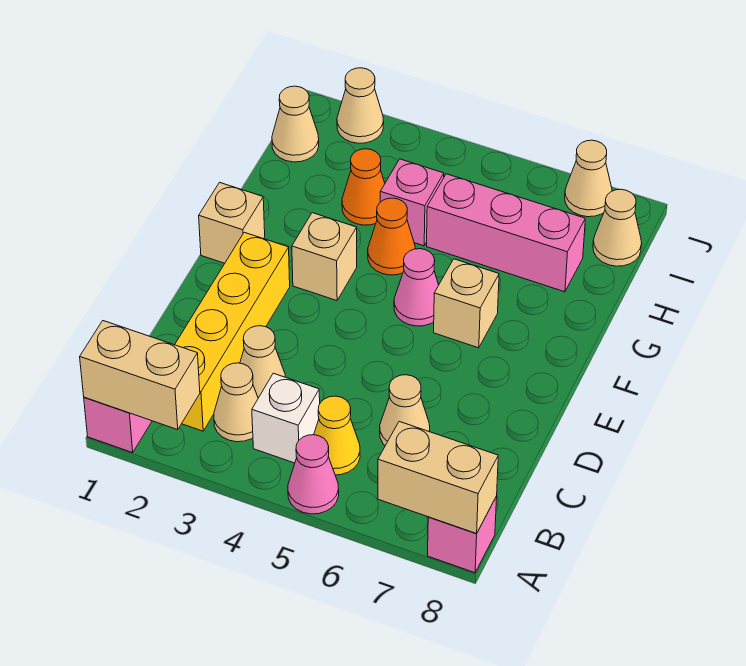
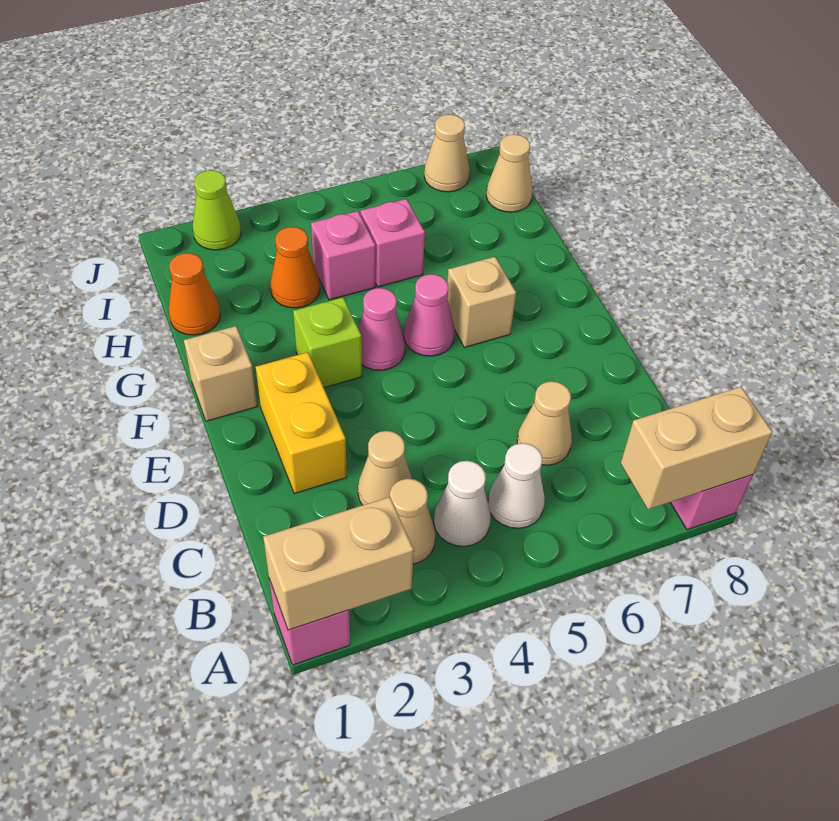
pink 1x1 cone [288,435,339,514] -> pink 1x1 cone moved to [358,288,405,370]
yellow 1x4 brick [175,232,290,431] -> yellow 1x2 brick [256,352,347,494]
white 1x1 brick [252,373,320,463] -> white 1x1 cone [434,461,491,546]
yellow 1x1 cone [314,396,360,475] -> white 1x1 cone [488,443,545,528]
tan 1x1 brick [292,213,357,301] -> lime 1x1 brick [293,297,362,388]
orange 1x1 cone [368,198,416,275] -> orange 1x1 cone moved to [169,253,220,335]
pink 1x3 brick [427,174,585,292] -> pink 1x1 brick [361,199,425,287]
tan 1x1 cone [272,86,319,162] -> none
tan 1x1 cone [337,68,384,143] -> lime 1x1 cone [192,170,241,250]

